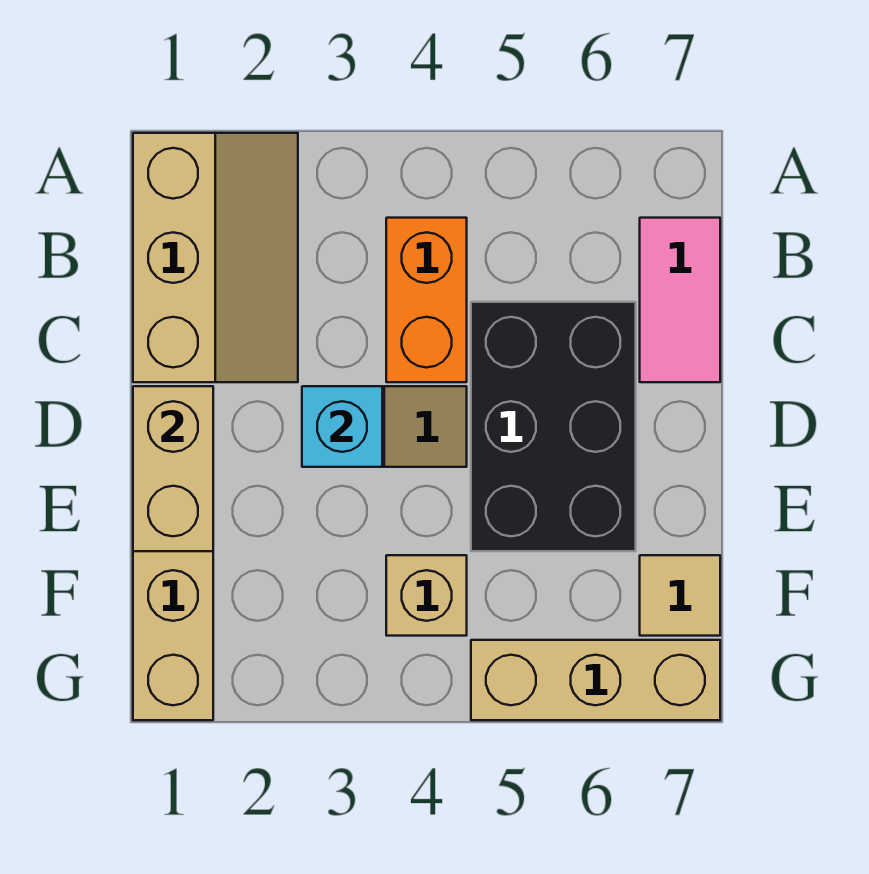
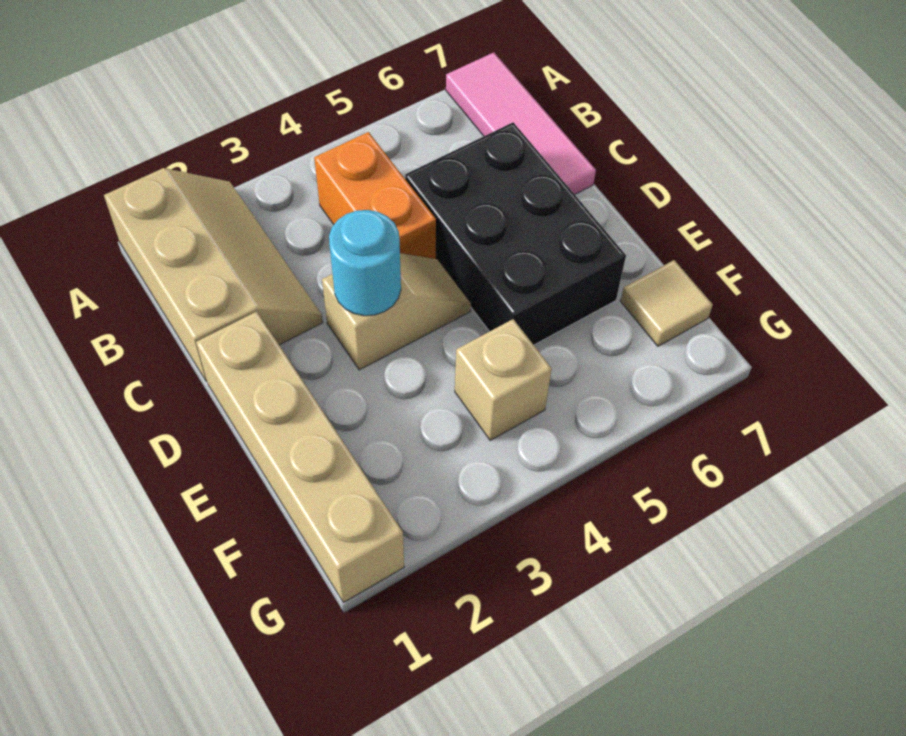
pink 1x2 tile [640,218,720,382] -> pink 1x3 tile [446,52,596,194]
tan 1x2 brick [133,386,213,551] -> none
cyan 1x1 brick [302,386,382,467] -> cyan 1x1 round brick [329,210,401,316]
tan 1x3 brick [471,640,720,720] -> none

